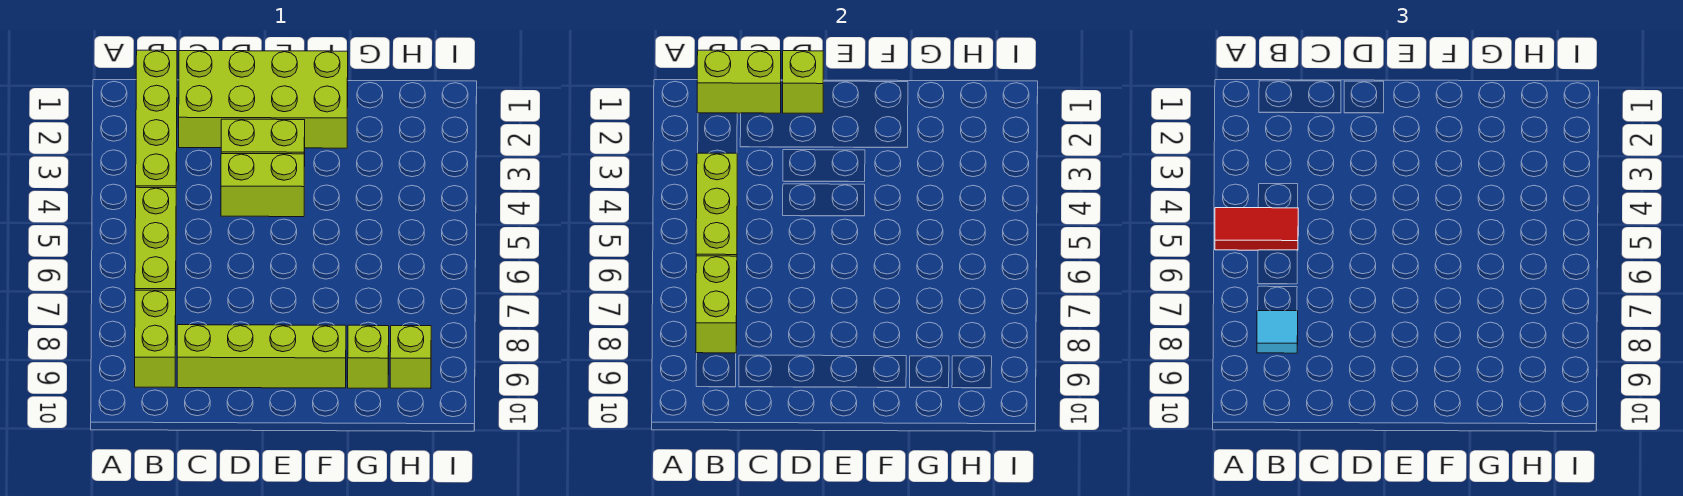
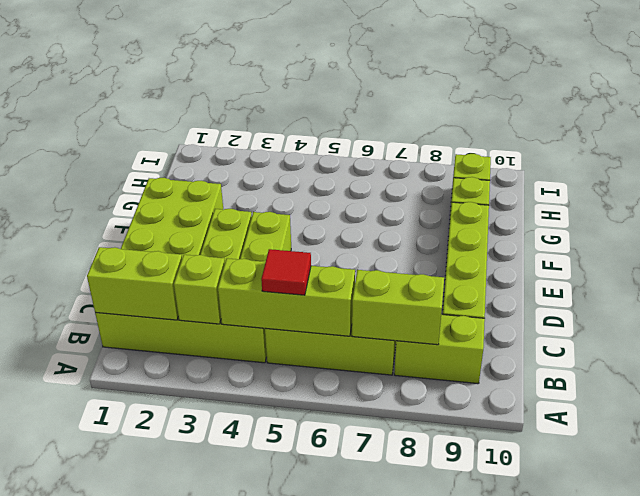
red 1x2 tile [1215,208,1298,250] -> red 1x1 tile [261,249,311,295]
lime 1x2 brick [697,50,781,113] -> lime 1x2 brick turned to [87,247,182,320]
cyan 1x1 tile [1257,311,1298,353] -> none
lime 1x1 brick [783,51,823,113] -> lime 1x1 brick moved to [174,255,225,324]

